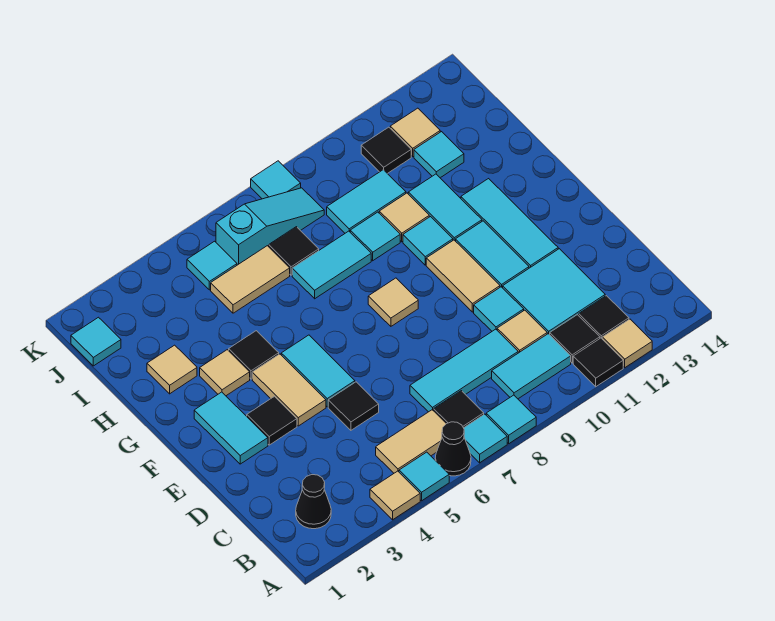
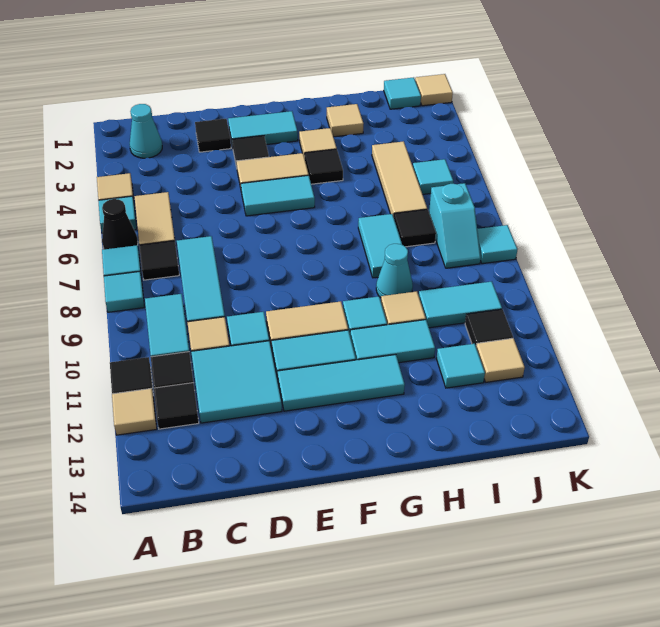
black 1x1 cone [296,475,331,529] -> cyan 1x1 cone [130,104,162,158]
black 1x1 tile [328,382,379,430] -> black 1x1 tile moved to [195,119,231,152]
tan 1x1 tile [368,278,418,326] -> tan 1x1 tile moved to [415,74,453,106]
cyan 1x1 tile [350,212,400,261] -> cyan 1x1 cone [376,244,413,298]
tan 1x2 tile [211,246,290,313] -> tan 1x3 tile [372,141,427,217]
cyan 1x2 tile [327,170,406,233] -> cyan 1x2 tile turned to [419,282,502,328]
cyan 1x3 slope [216,188,324,265] -> cyan 1x2 slope [429,183,481,268]

